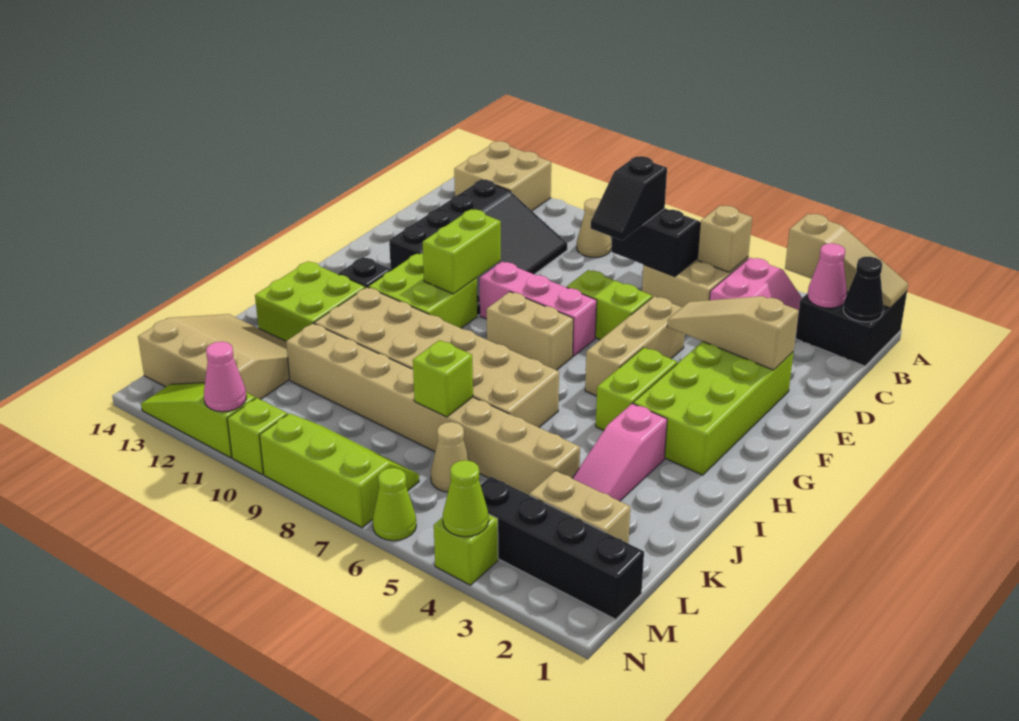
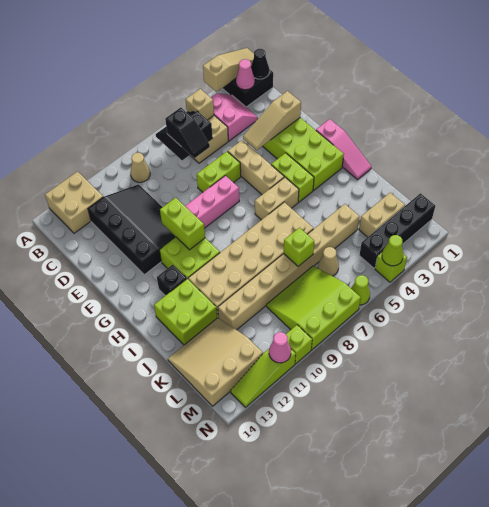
tan 1x2 brick [487,292,574,370] -> tan 1x2 brick moved to [255,177,299,220]
pink 1x3 slope [572,404,667,501] -> pink 1x3 slope moved to [316,119,371,180]
lime 2x3 slope [259,413,419,528] -> lime 3x3 slope [266,266,361,350]

